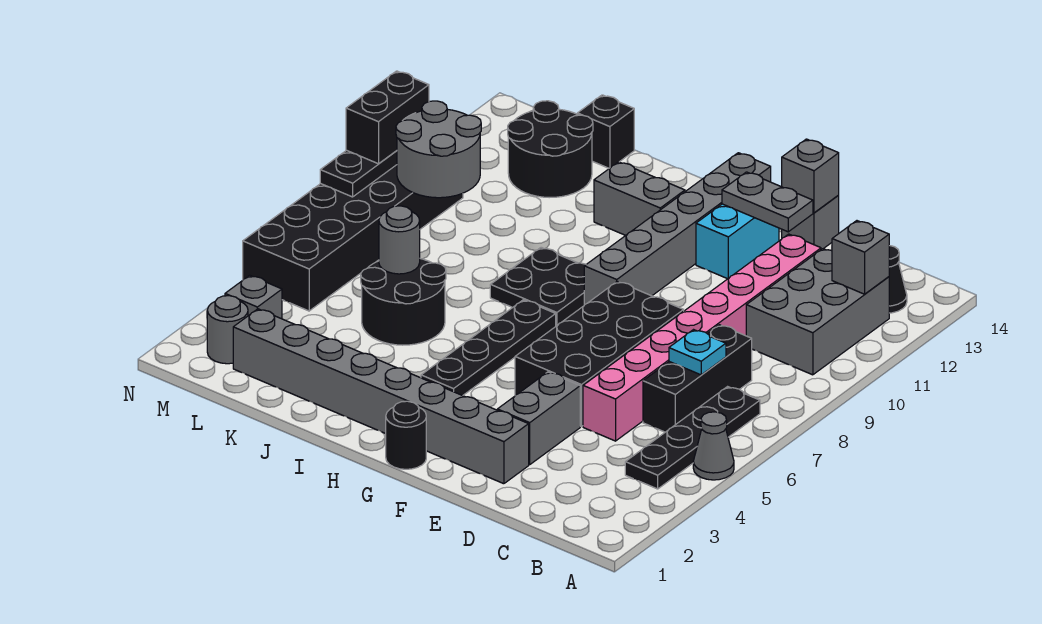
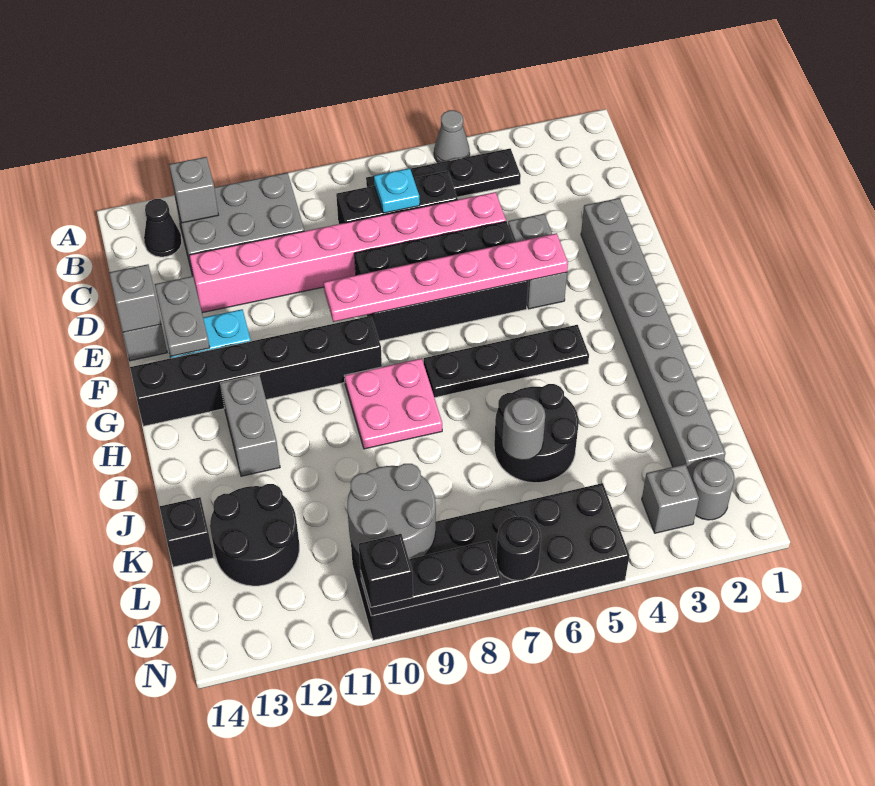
grey 1x2 brick [497,372,580,465] -> grey 1x2 brick turned to [508,214,567,309]
none -> pink 1x6 plate [324,233,568,322]
black 1x1 round brick [386,401,426,469] -> black 1x1 round brick moved to [496,516,541,580]
grey 1x6 brick [584,153,771,305] -> black 1x6 brick [130,316,382,426]
black 2x2 plate [490,247,586,326] -> pink 2x2 plate [344,358,442,449]
black 1x2 brick [346,71,429,164] -> black 1x1 brick [359,534,413,607]

